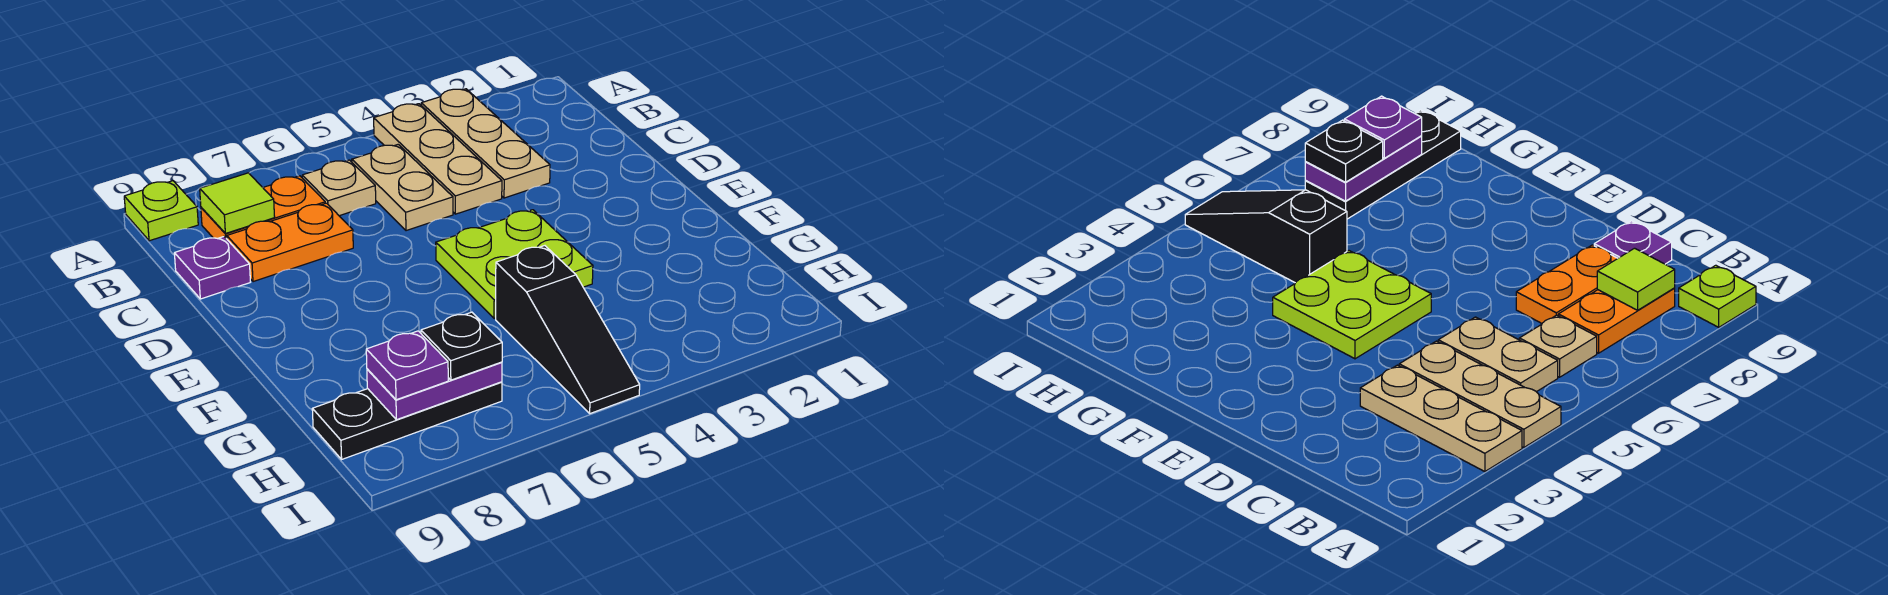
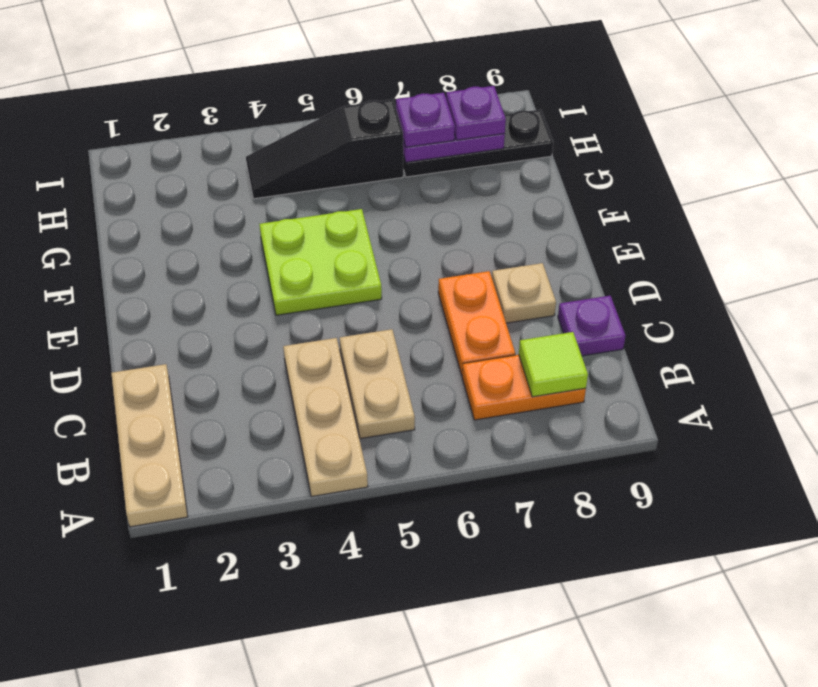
tan 1x3 plate [421,89,550,198] -> tan 1x3 plate moved to [111,364,188,527]
lime 1x1 plate [124,181,198,241] -> none
tan 1x1 plate [302,160,376,216] -> tan 1x1 plate moved to [492,263,556,323]
orange 1x2 plate [227,203,353,282] -> orange 1x2 plate turned to [438,271,515,375]
black 1x3 slope [496,246,640,414] -> black 1x3 slope turned to [246,100,403,199]
black 1x1 plate [421,312,502,380] -> purple 1x1 plate [396,93,455,147]

